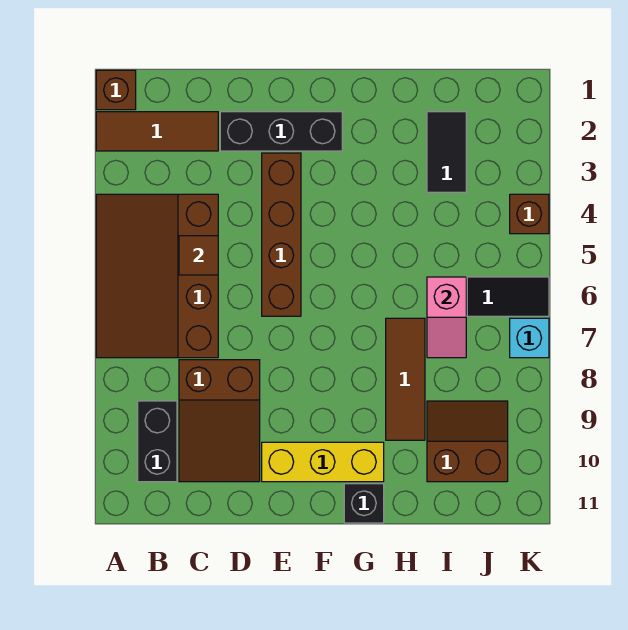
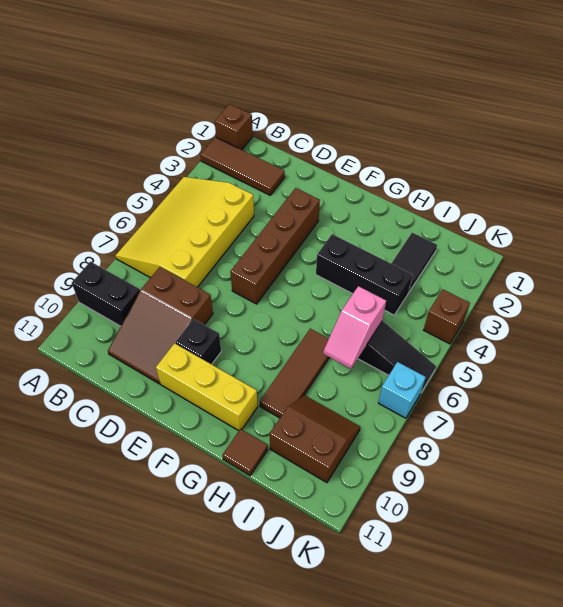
brown 3x4 slope [96,194,218,358] -> yellow 3x4 slope [116,177,254,287]
black 1x2 brick [138,401,177,482] -> black 1x2 brick turned to [72,262,140,326]
brown 1x1 tile [179,236,218,275] -> brown 1x1 tile moved to [222,429,268,475]
black 1x3 brick [220,112,342,151] -> black 1x3 brick moved to [316,234,413,315]
black 1x1 brick [344,484,384,523] -> black 1x1 brick moved to [175,319,221,364]

